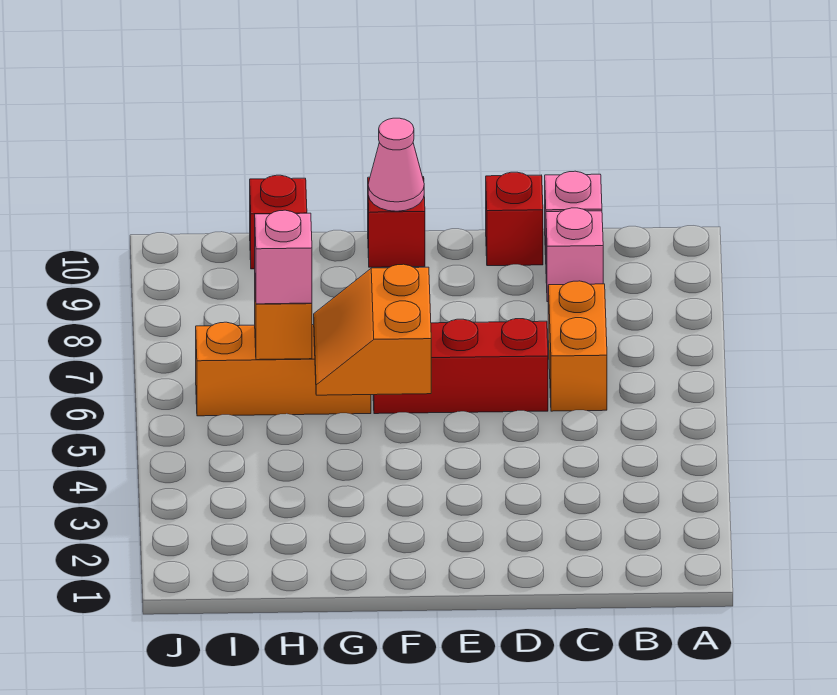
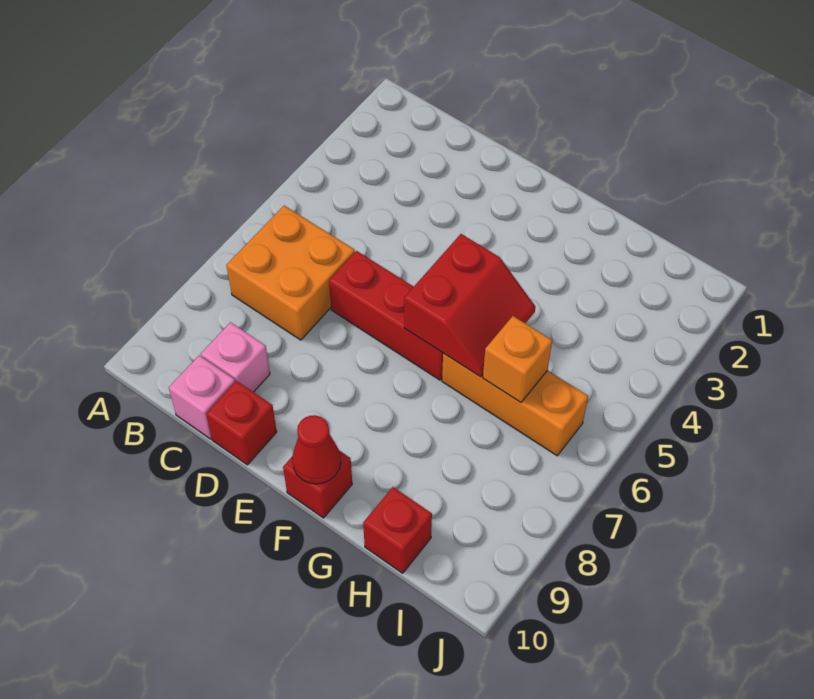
orange 1x2 brick [548,281,607,411] -> orange 2x2 brick [226,206,355,340]
orange 2x2 slope [314,264,431,395] -> red 2x2 slope [404,234,536,377]
pink 1x1 cone [368,118,424,211] -> red 1x1 cone [292,415,341,484]
pink 1x1 brick [255,210,312,304] -> none

